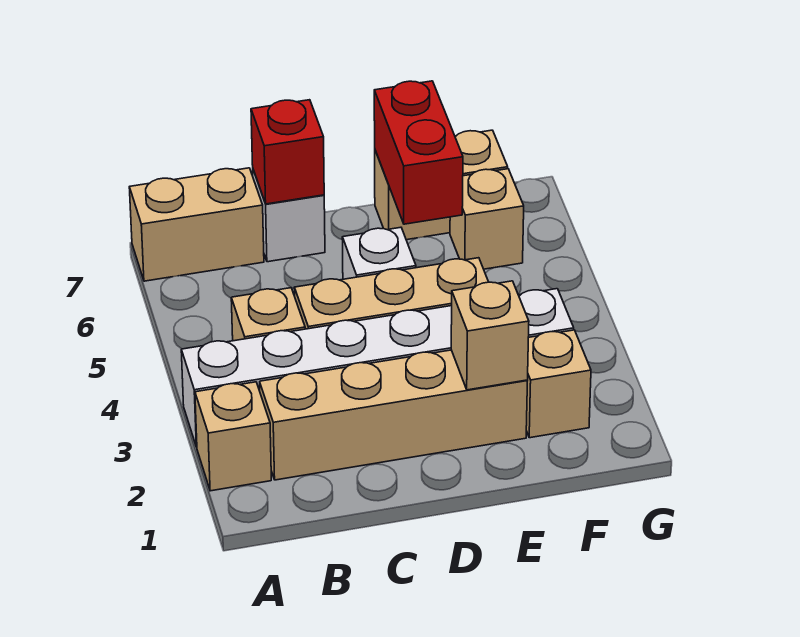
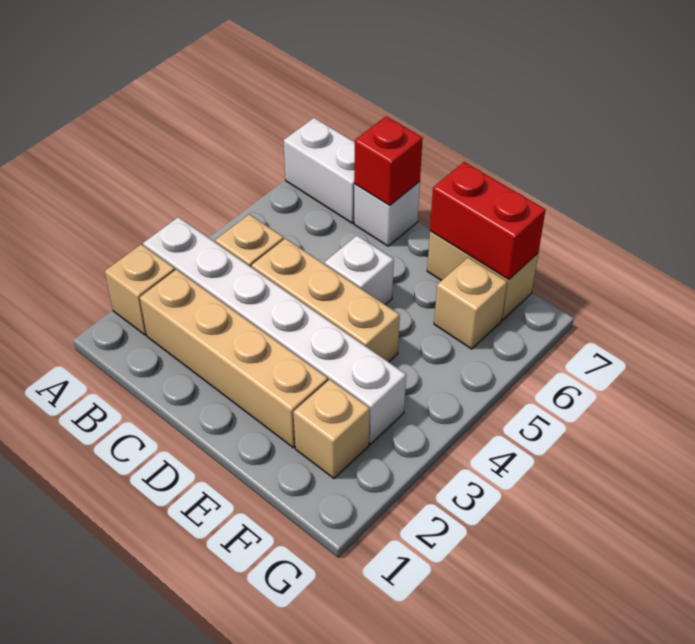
tan 1x2 brick [129,168,264,281] -> white 1x2 brick [284,118,355,223]
tan 1x1 brick [451,281,529,390] -> none
red 1x2 brick [374,81,463,224] -> red 1x2 brick turned to [430,162,545,279]

